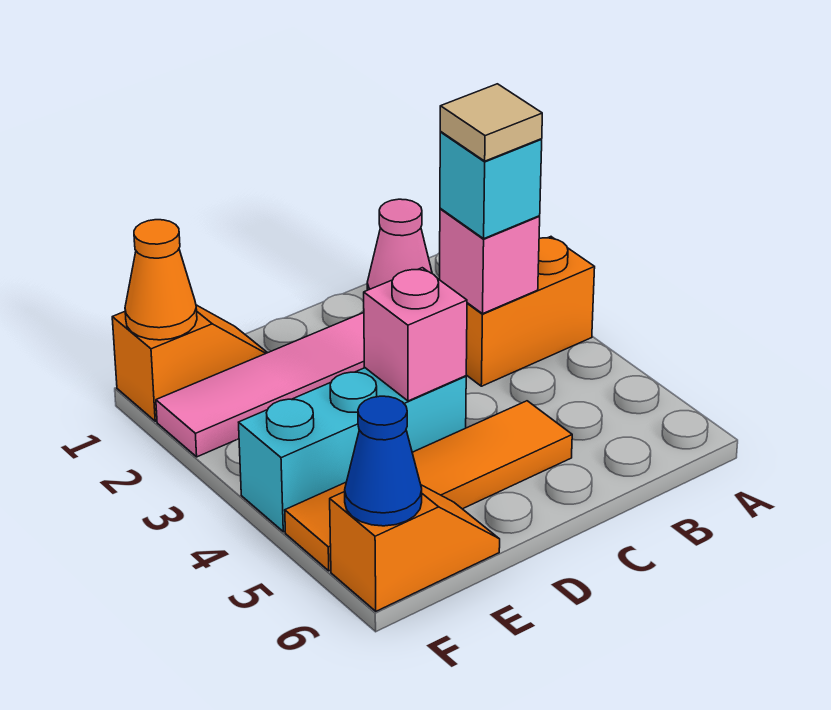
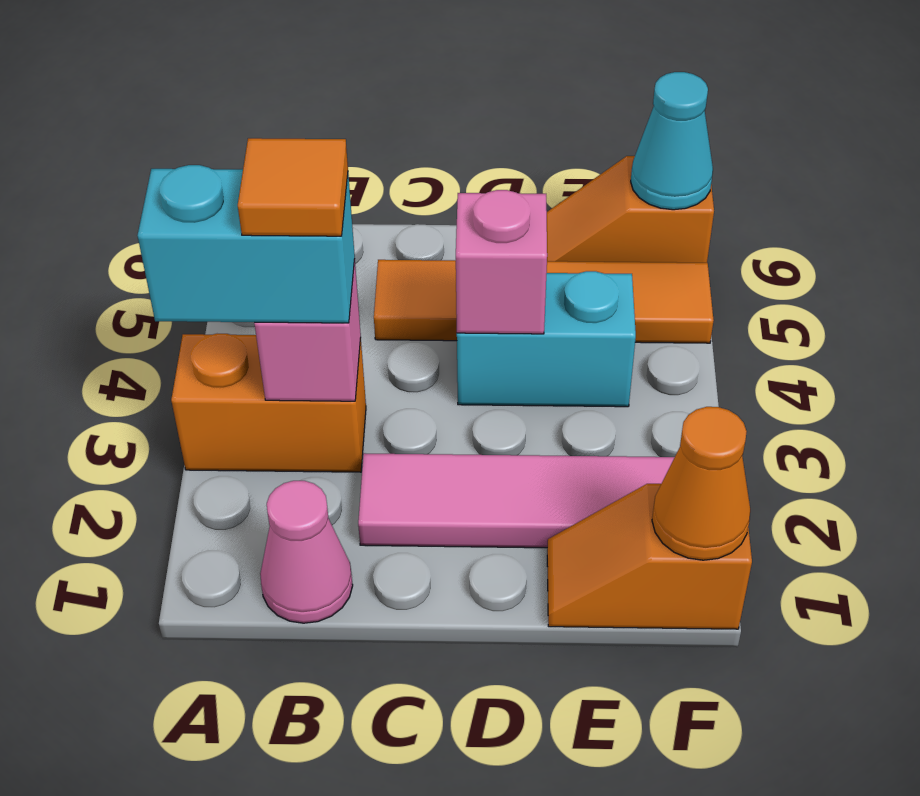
cyan 1x1 brick [440,132,542,239] -> cyan 1x2 brick [138,165,355,323]
tan 1x1 tile [440,84,542,161] -> orange 1x1 tile [238,138,348,236]
cyan 1x3 brick [239,368,466,532] -> cyan 1x2 brick [457,271,636,407]
blue 1x1 cone [345,396,422,526] -> cyan 1x1 cone [631,72,713,210]

